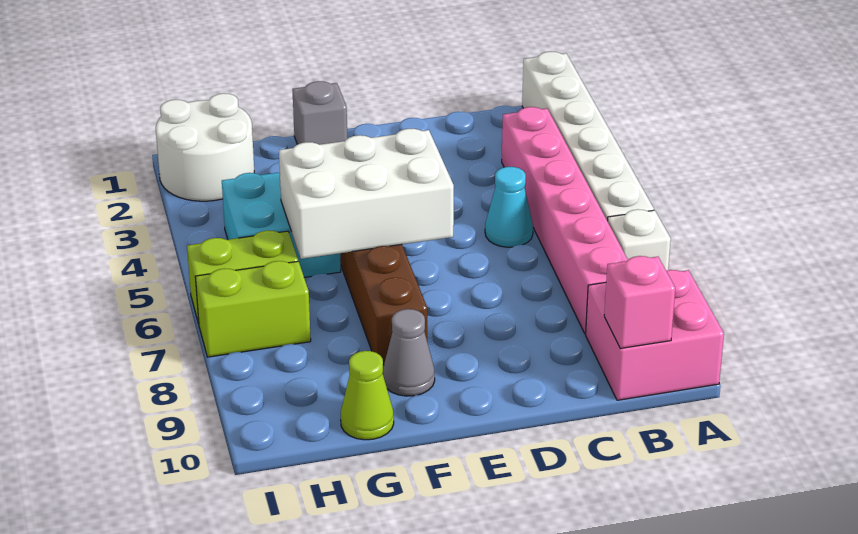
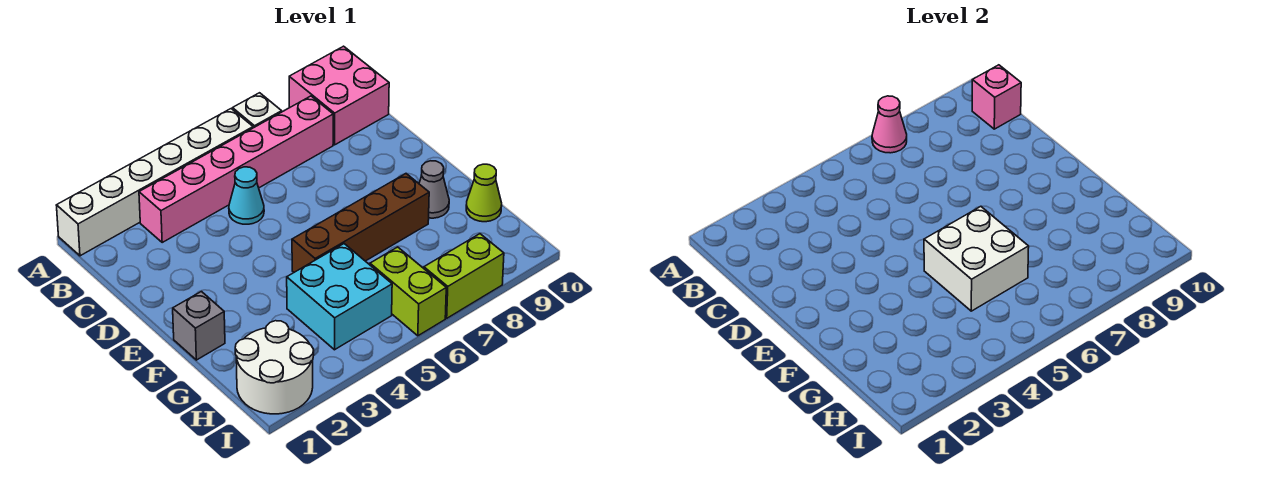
none -> pink 1x1 cone [872,96,907,153]
white 2x3 brick [279,129,454,259] -> white 2x2 brick [924,206,1029,311]
lime 1x2 brick [195,261,311,357] -> lime 1x2 brick turned to [424,234,504,318]

